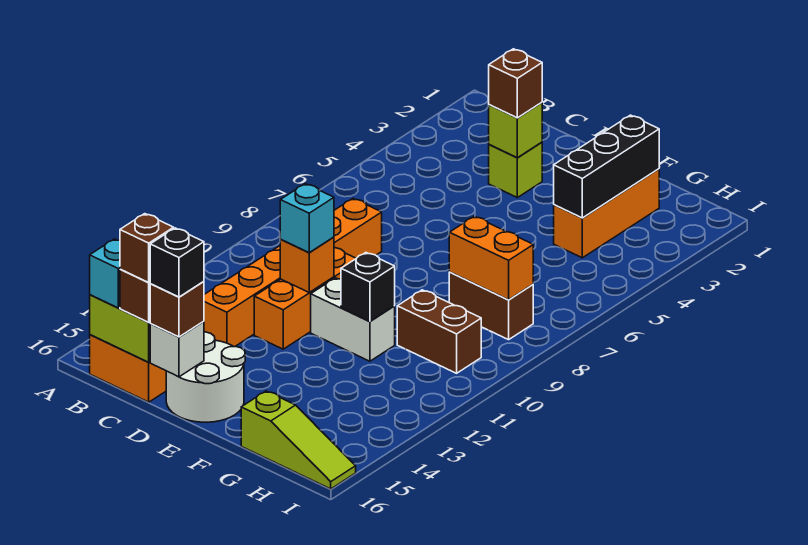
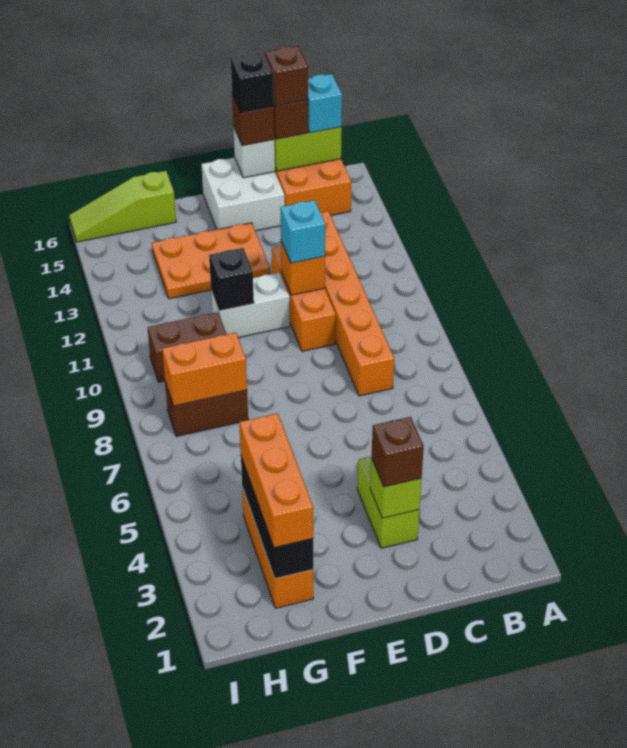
lime 1x1 brick [489,142,542,198] -> lime 1x2 brick [357,457,419,548]
white 2x2 round brick [166,332,245,422] -> white 2x2 brick [201,157,285,231]
none -> orange 2x3 plate [152,223,270,299]
none -> orange 1x3 brick [239,413,313,548]

